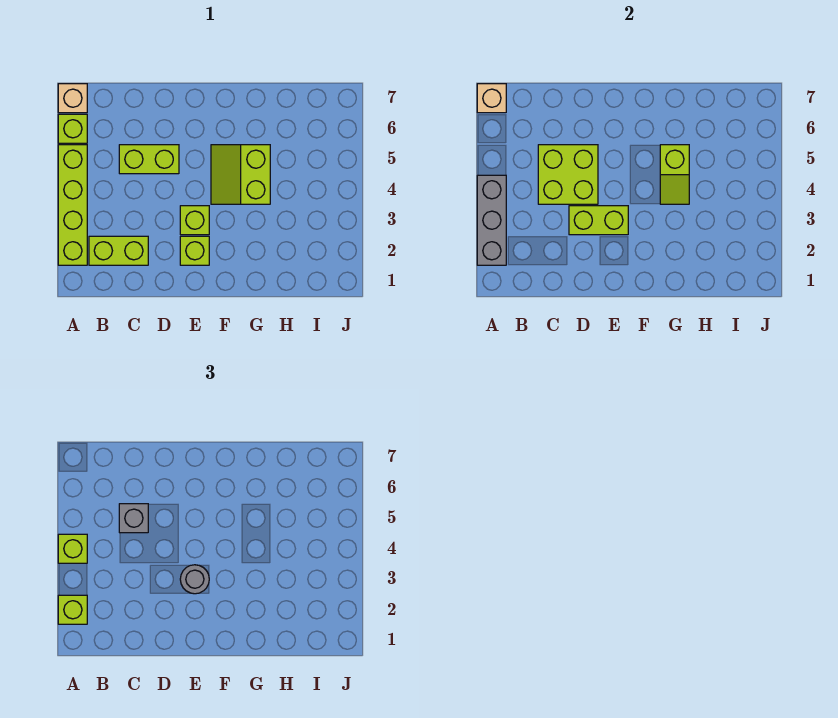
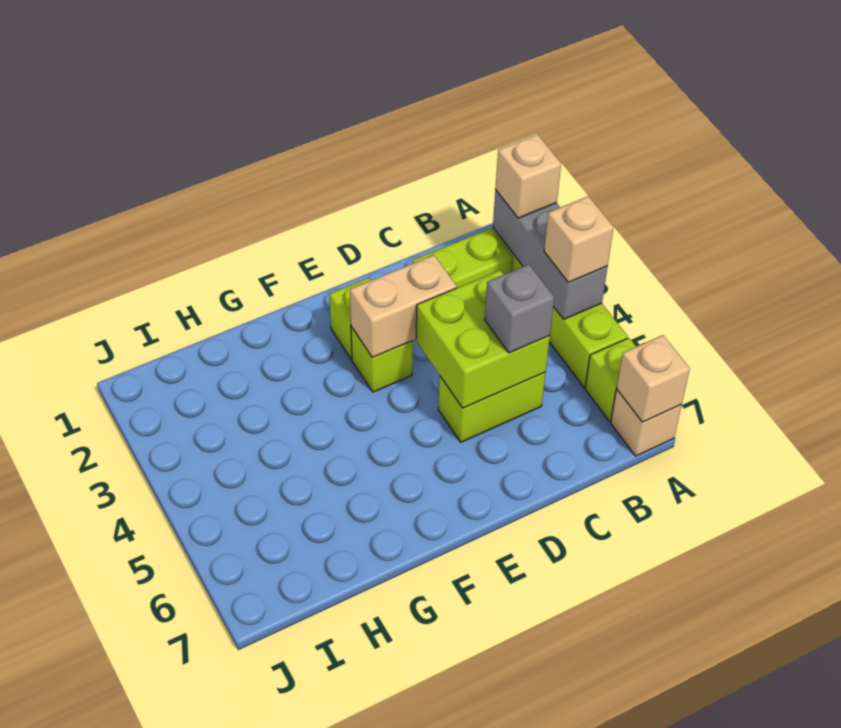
lime 1x1 brick [58,595,87,624] -> tan 1x1 brick [495,134,561,218]
lime 1x1 brick [58,534,87,563] -> tan 1x1 brick [544,196,614,282]
lime 1x2 brick [569,206,628,235] -> tan 1x2 brick [350,255,457,357]
grey 1x1 round brick [180,565,209,594] -> none
lime 2x2 slope [211,145,270,204] -> none
lime 1x2 slope [660,145,689,204] -> none

